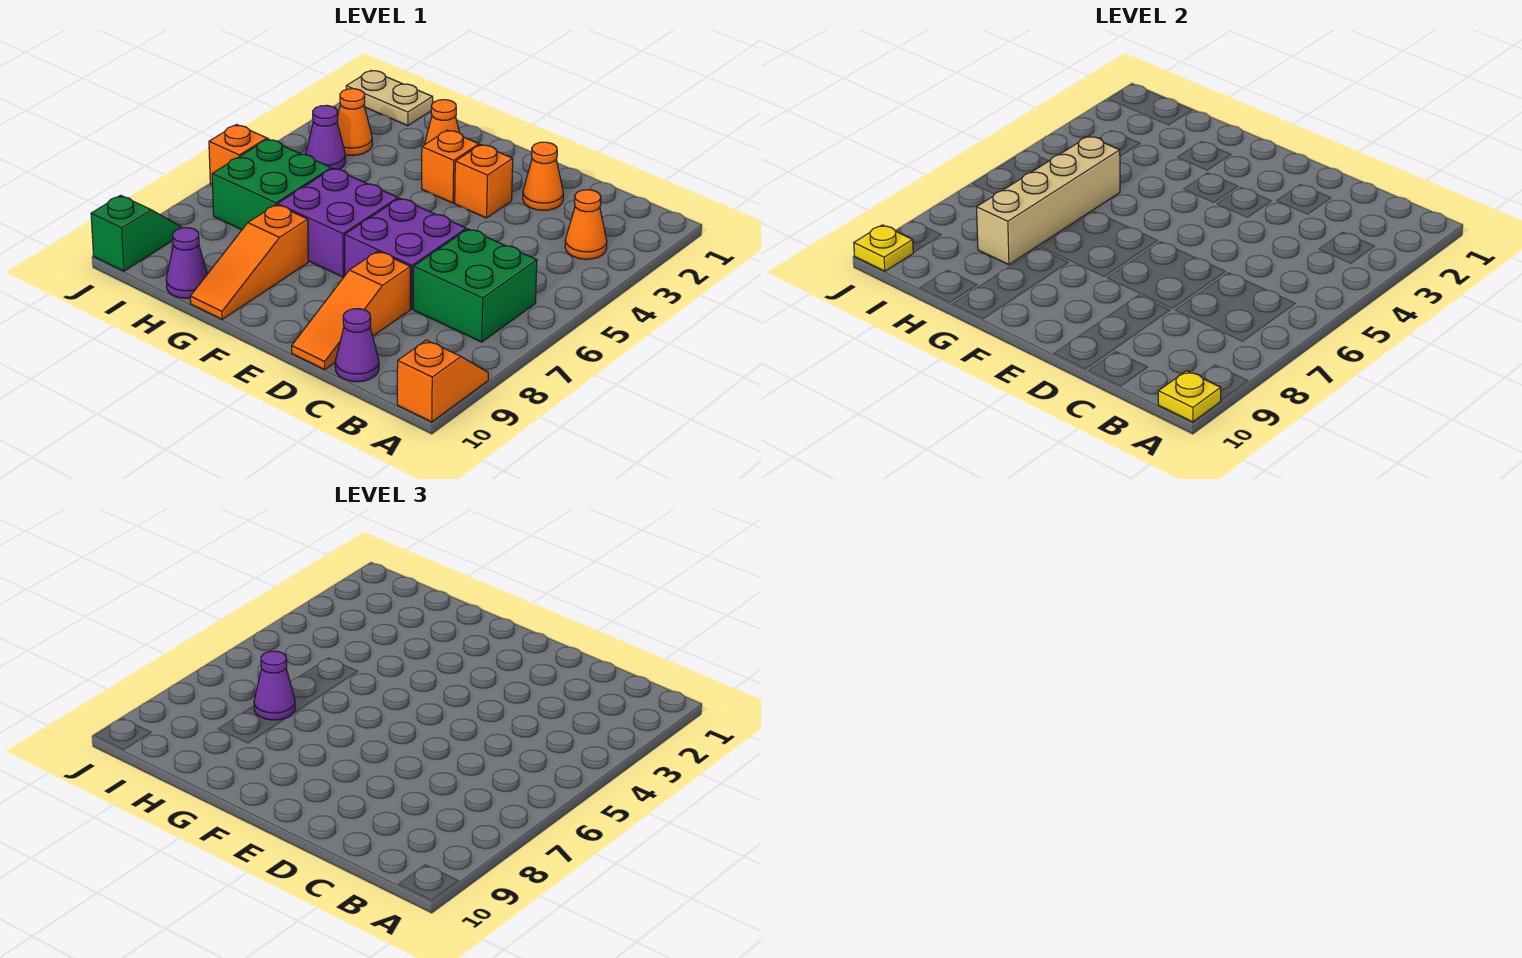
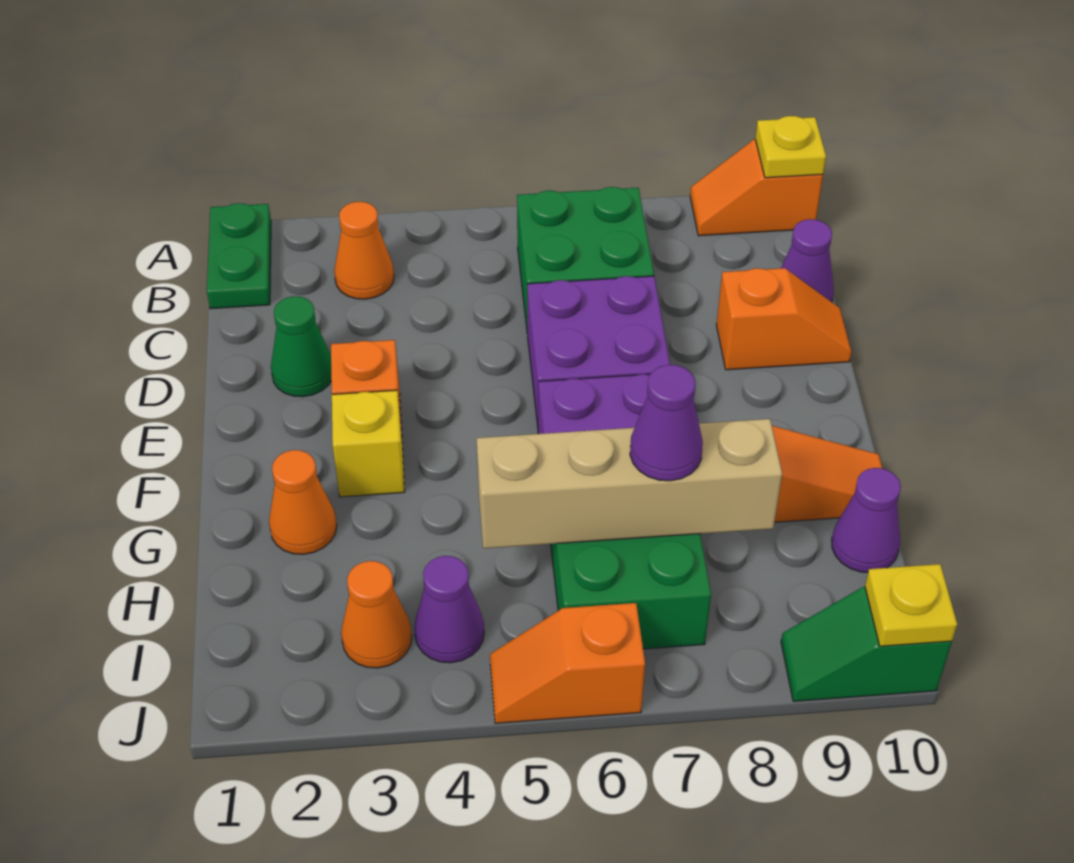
none -> green 1x2 plate [207,203,271,309]
orange 1x1 cone [523,142,563,210] -> green 1x1 cone [271,296,331,397]
orange 1x3 slope [292,251,410,369] -> orange 1x2 slope [716,268,852,370]
orange 1x1 brick [422,130,479,203] -> yellow 1x1 brick [332,390,405,497]
tan 1x2 plate [346,71,433,126] -> none

